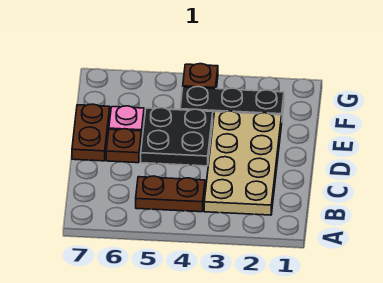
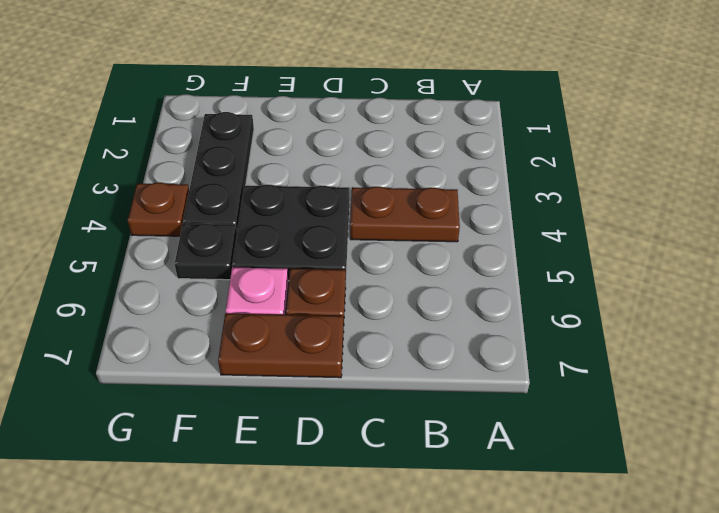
tan 2x4 plate [204,111,282,215] -> none
brown 1x2 plate [136,176,205,212] -> brown 1x2 plate turned to [350,187,460,242]
none -> black 1x1 plate [175,224,237,280]

